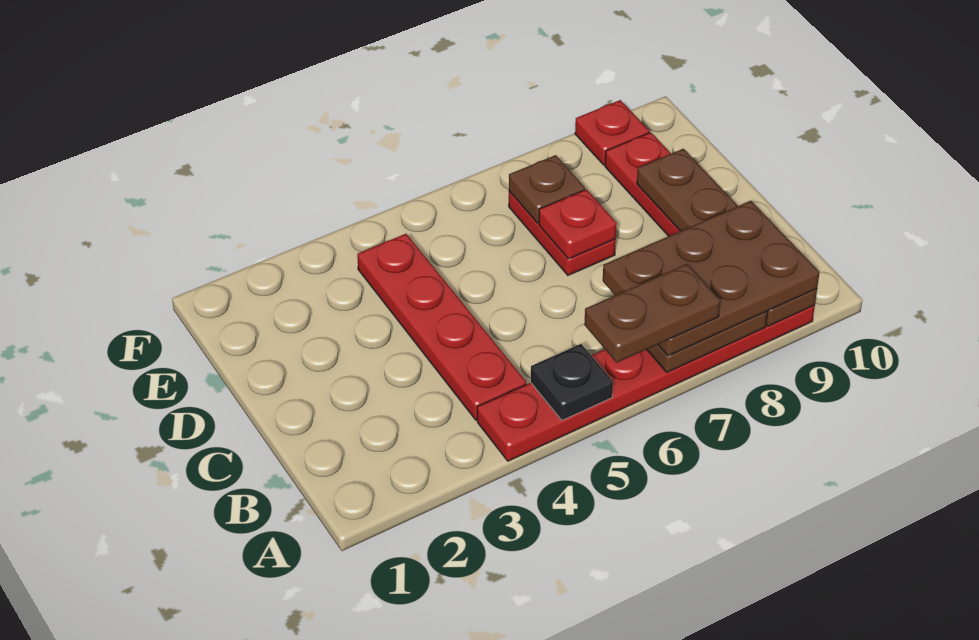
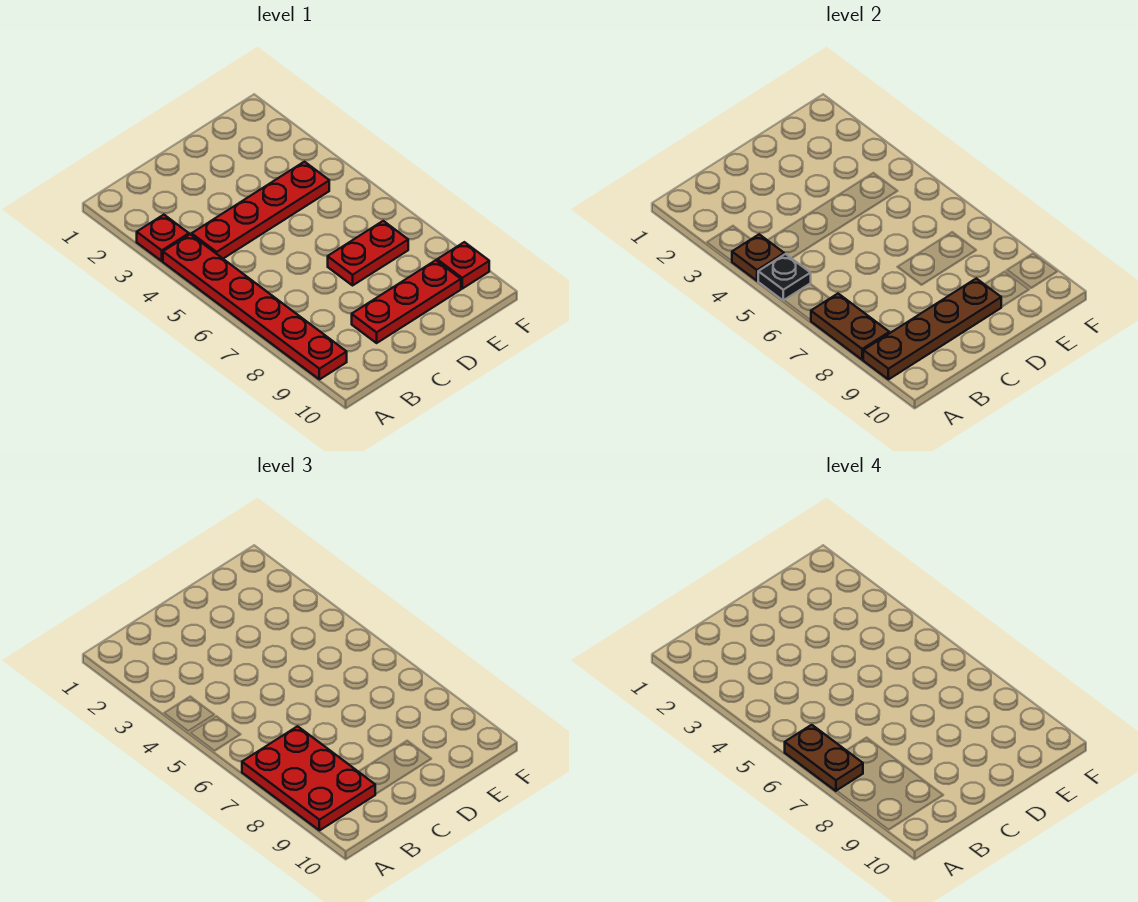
brown 2x3 plate [603,201,819,356] -> red 2x3 plate [242,726,375,830]
red 1x1 plate [539,189,617,259] -> red 1x1 plate moved to [137,215,189,261]
brown 1x1 plate [509,155,585,223] -> brown 1x1 plate moved to [732,234,784,281]

